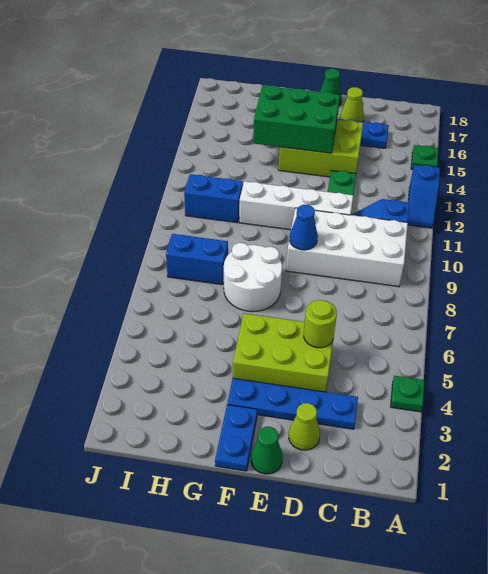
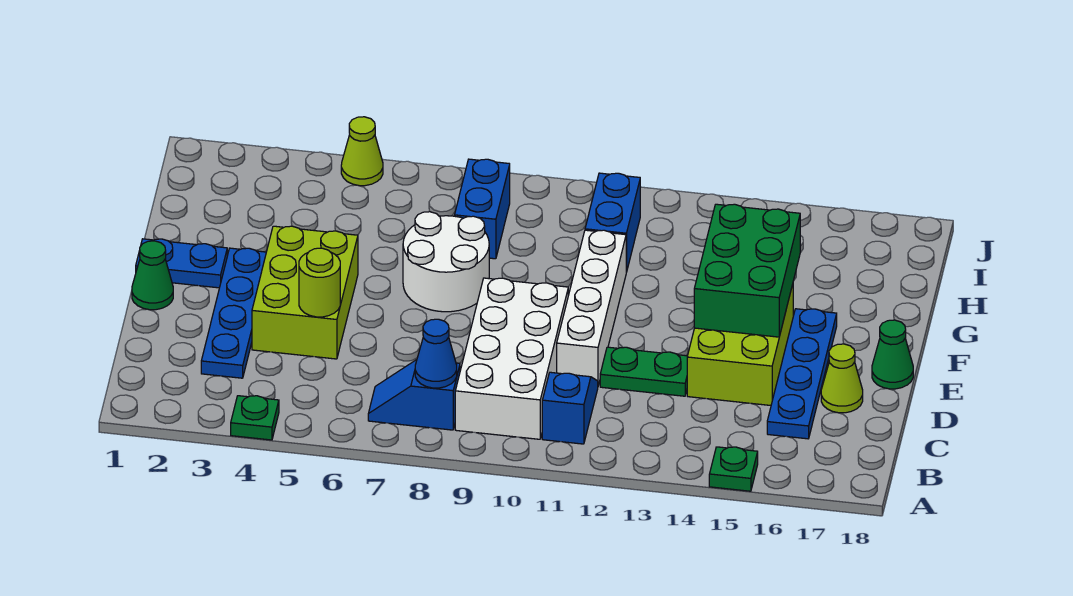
blue 1x2 slope [408,165,440,228] -> blue 1x2 slope moved to [368,360,460,430]
lime 1x1 cone [289,403,320,450] -> lime 1x1 cone moved to [341,117,383,186]
blue 1x1 cone [290,205,318,250] -> blue 1x1 cone moved to [415,319,457,388]

